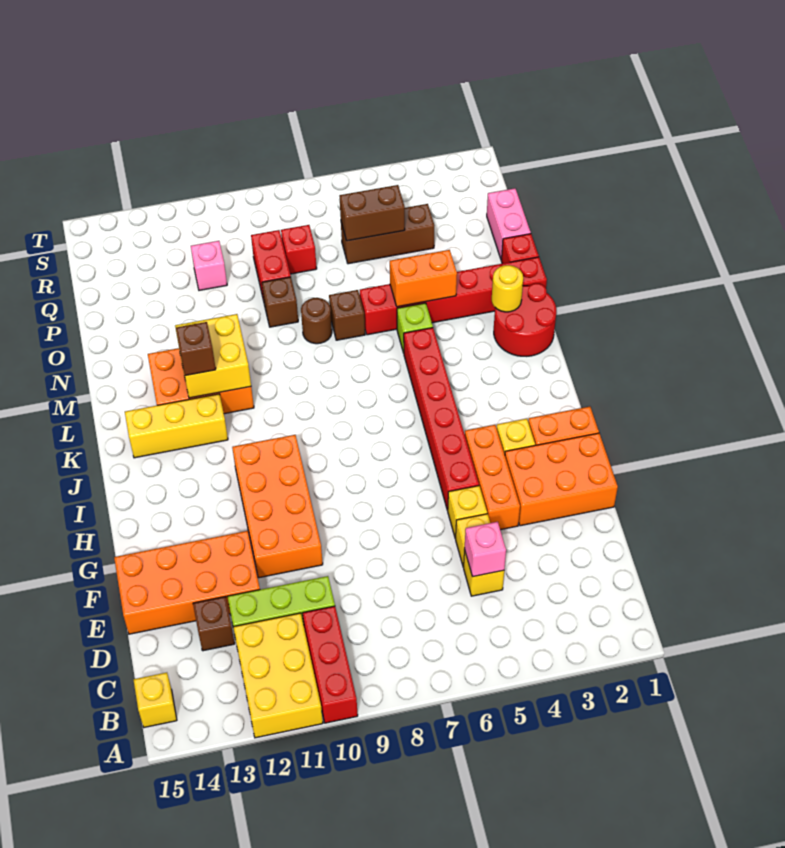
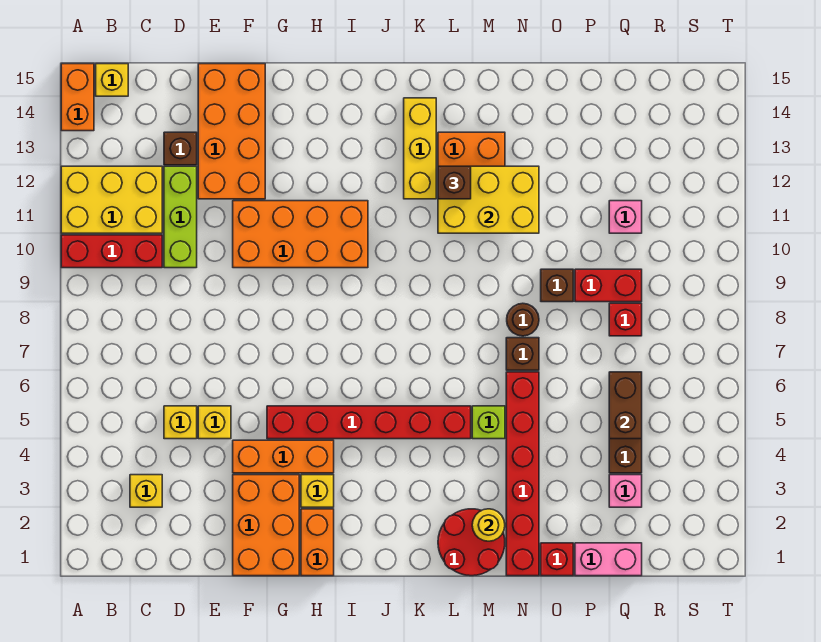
pink 1x1 brick [465,522,506,577] -> pink 1x1 brick moved to [609,475,642,507]
yellow 1x1 brick [448,486,487,538] -> yellow 1x1 brick moved to [130,475,162,507]
yellow 2x2 brick [175,314,251,398] -> yellow 2x3 brick [438,166,539,233]
orange 1x2 brick [390,250,457,307] -> orange 1x2 brick moved to [61,64,94,131]

